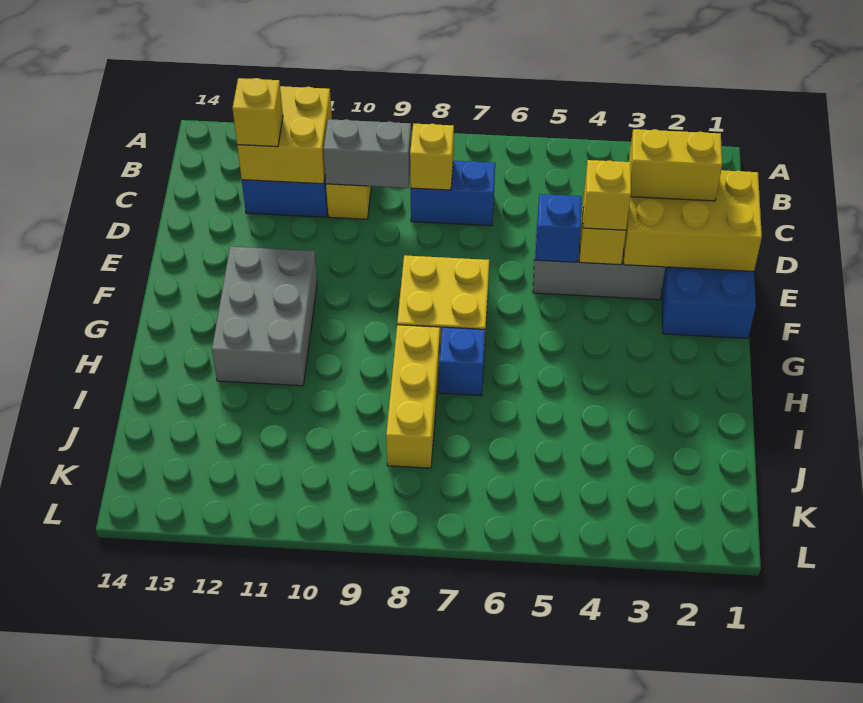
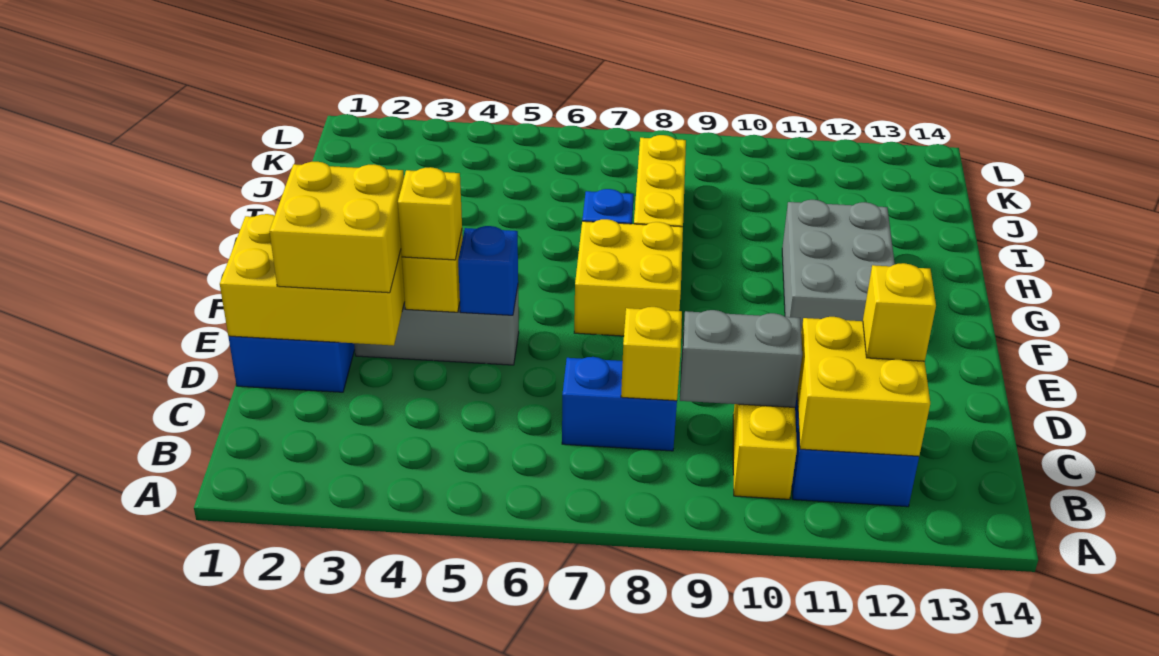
yellow 1x2 brick [629,129,722,201] -> yellow 2x2 brick [270,162,404,293]

